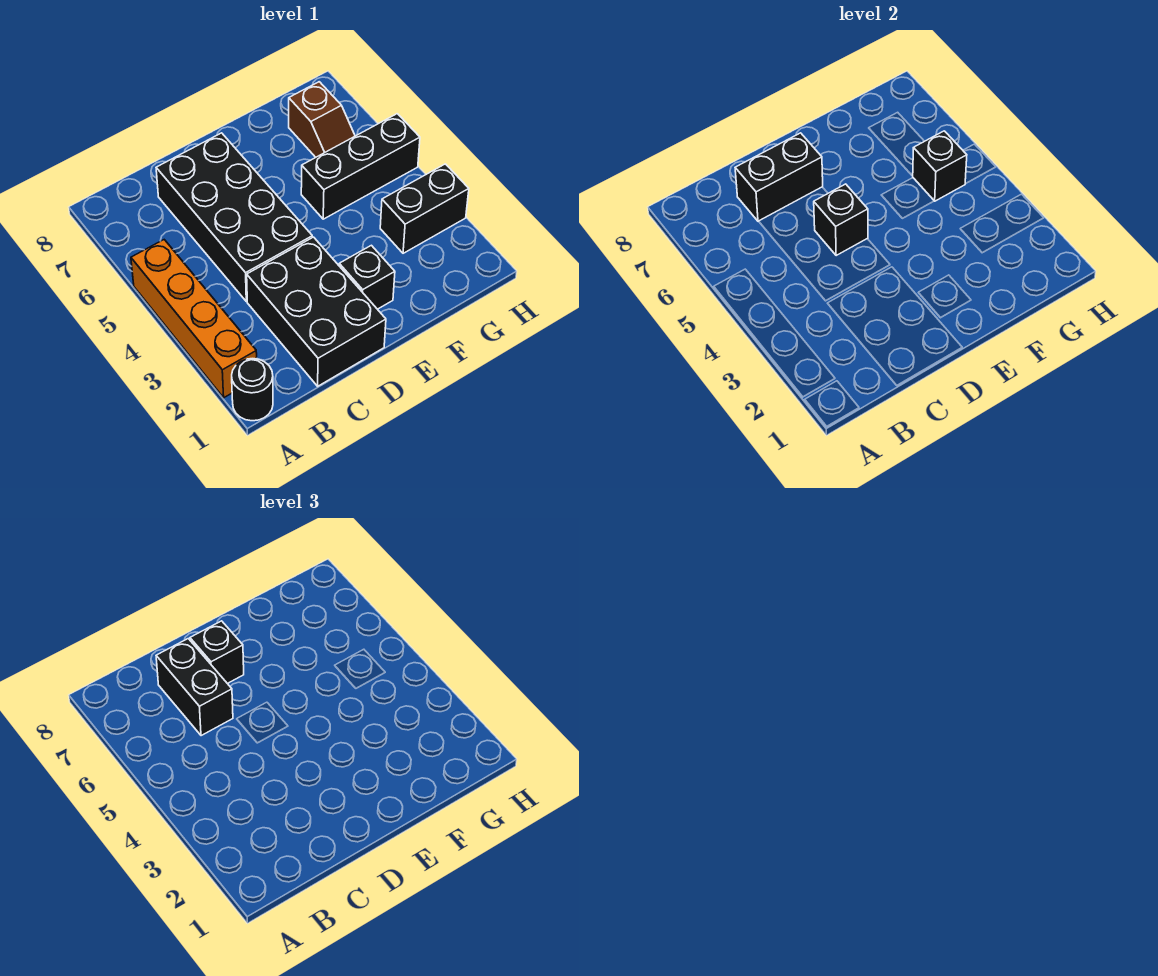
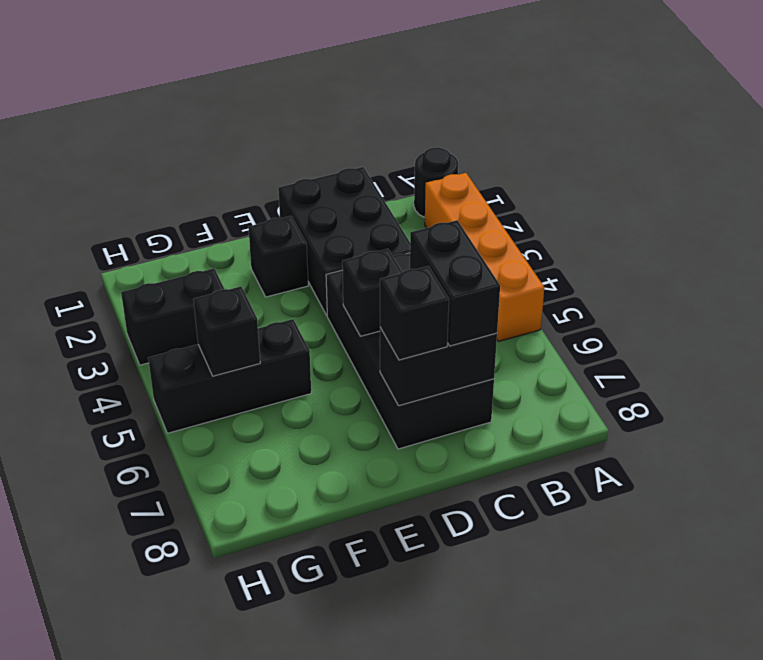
brown 1x2 slope [289,82,355,157] -> none

